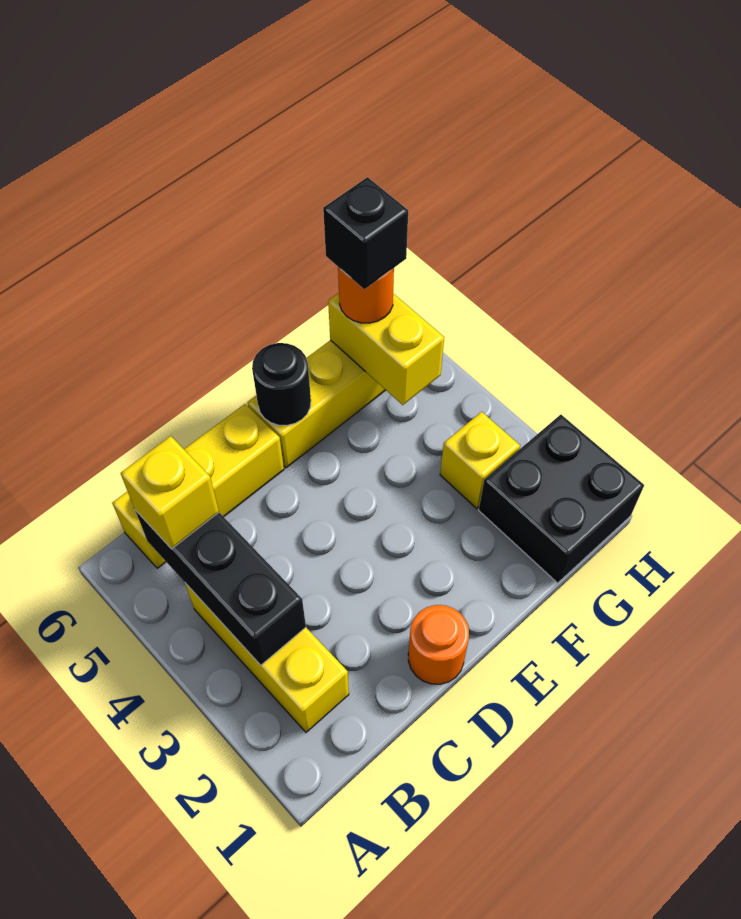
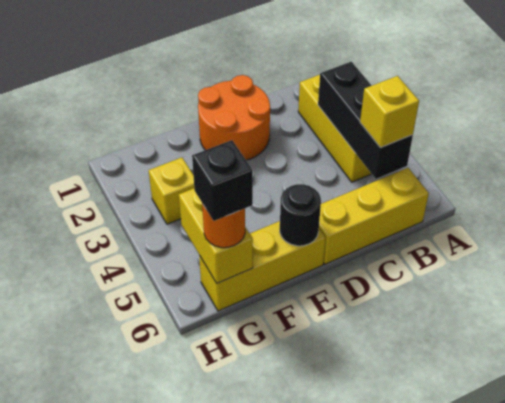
orange 1x1 round brick [408,605,469,684] -> orange 2x2 round brick [198,75,270,160]
black 2x2 brick [479,415,644,583] -> none

